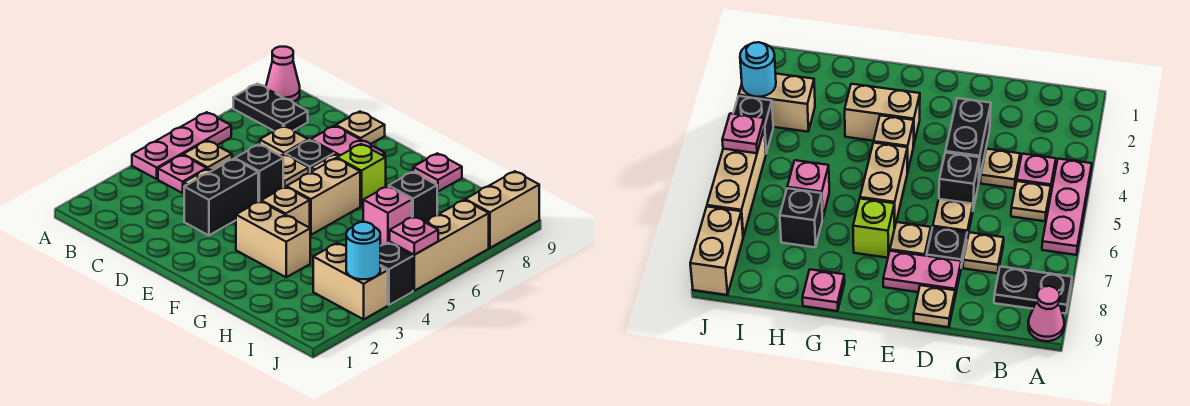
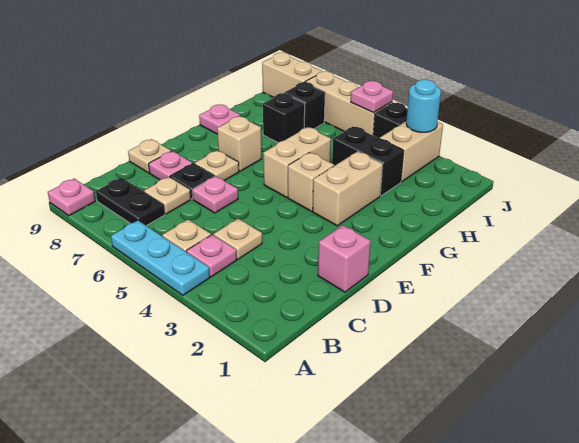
pink 1x3 plate [132,112,231,179] -> cyan 1x3 plate [111,220,210,295]
black 1x2 plate [233,84,308,131] -> black 1x2 plate turned to [96,178,165,226]
pink 1x1 cone [266,47,300,102] -> pink 1x1 plate [48,179,95,216]
black 1x2 brick [184,159,258,235] -> black 1x2 brick moved to [332,126,404,196]
black 1x1 brick [235,145,283,202] -> black 1x1 brick moved to [285,82,325,129]
tan 1x1 plate [281,154,309,187] -> pink 1x1 plate [192,176,238,213]
pink 1x2 plate [311,126,385,157] -> pink 1x1 plate [149,151,193,180]
tan 1x2 brick [286,158,360,235] -> tan 1x2 brick turned to [263,127,331,197]
lime 1x1 brick [337,144,386,206] -> tan 1x1 brick [217,116,262,171]
pink 1x1 brick [363,186,412,245] -> pink 1x1 brick moved to [318,225,371,292]

